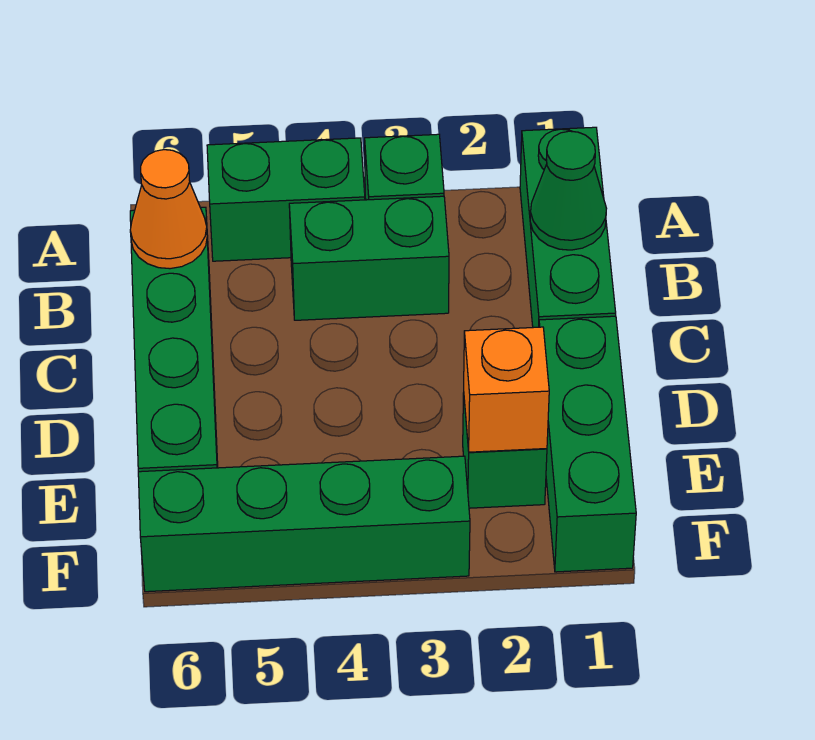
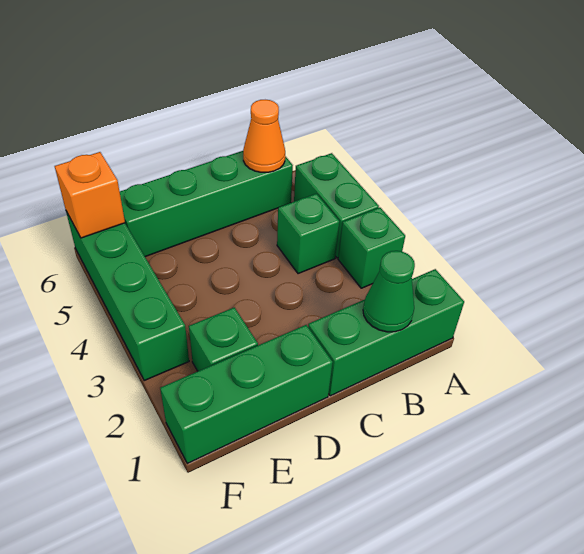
green 1x2 brick [289,196,449,320] -> green 1x1 brick [277,194,339,274]
orange 1x1 brick [464,327,549,452] -> orange 1x1 brick moved to [55,152,125,238]

